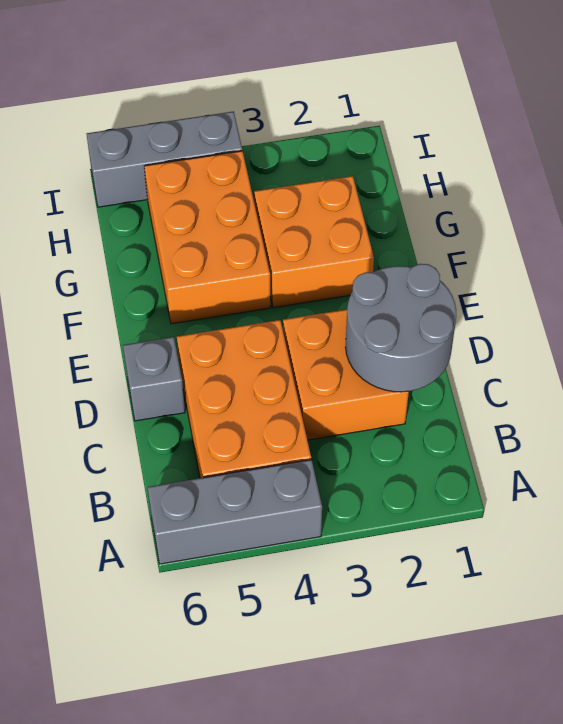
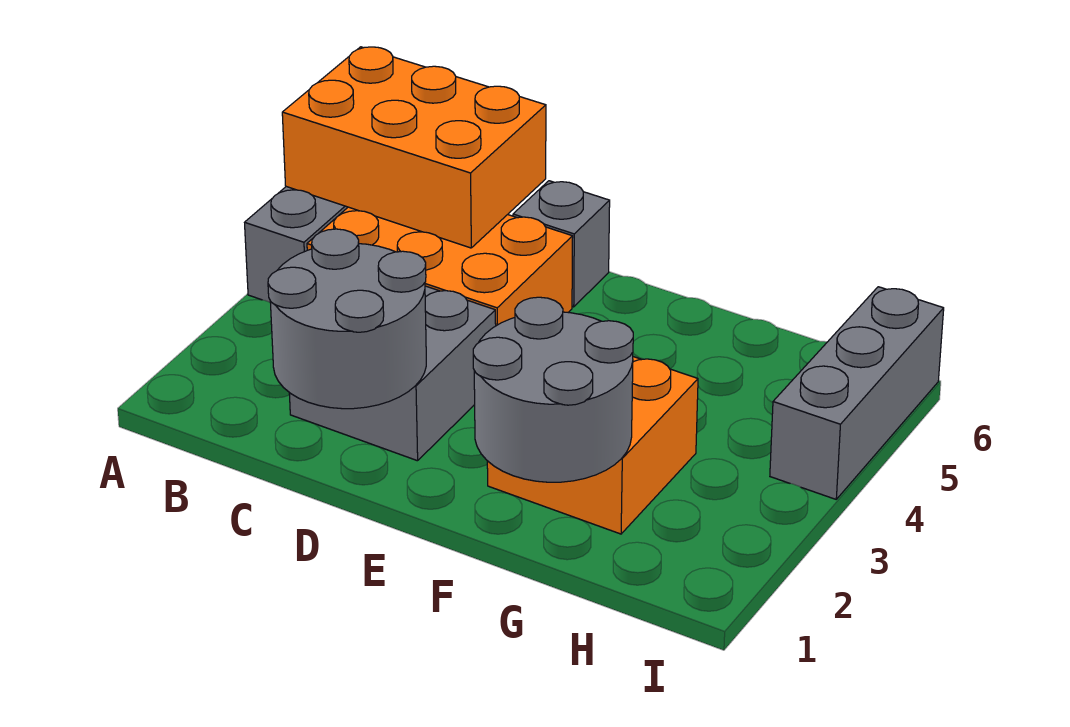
orange 2x2 brick [283,309,409,440] -> grey 2x2 brick [289,286,496,461]
none -> grey 2x2 round brick [473,297,633,482]
orange 2x3 brick [144,151,271,324] -> orange 2x3 brick moved to [282,47,546,248]

